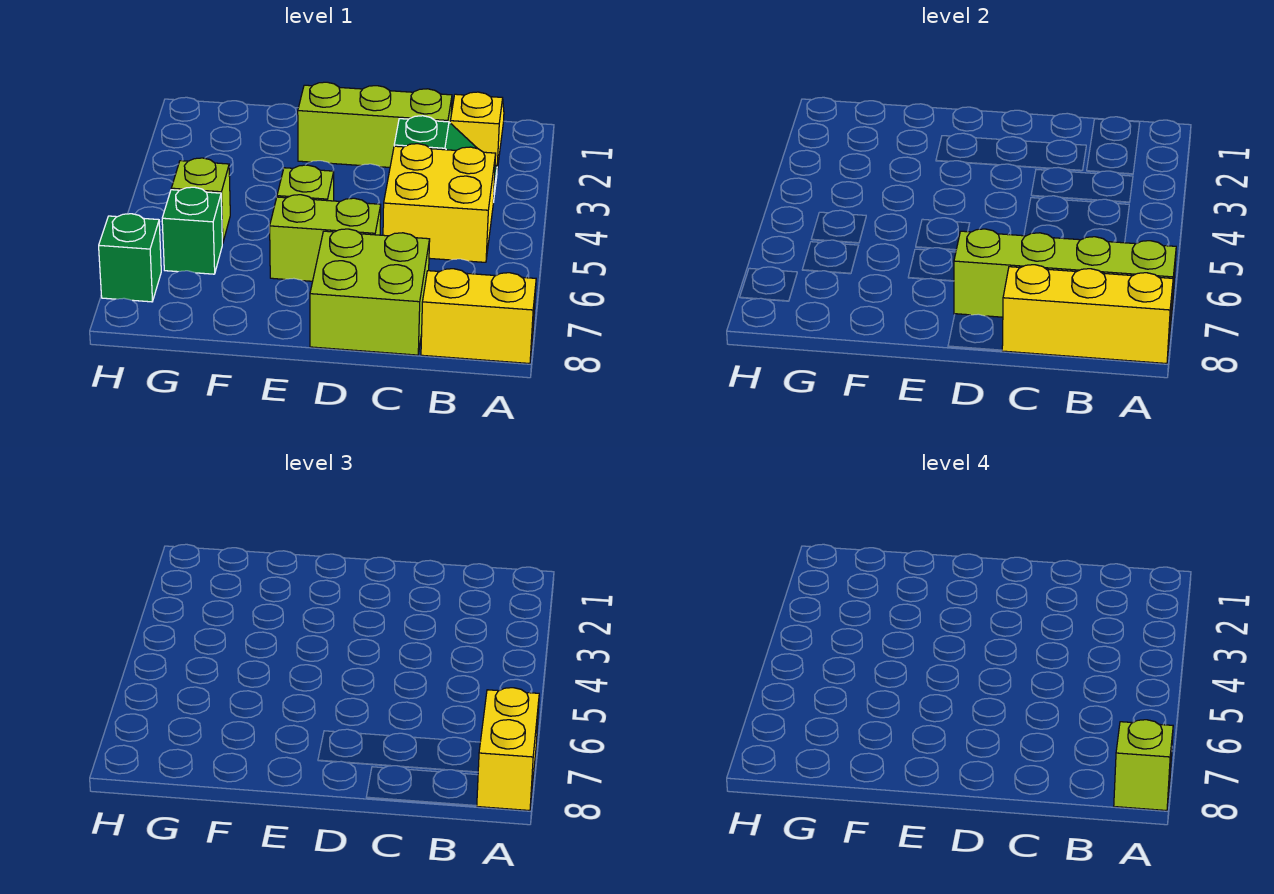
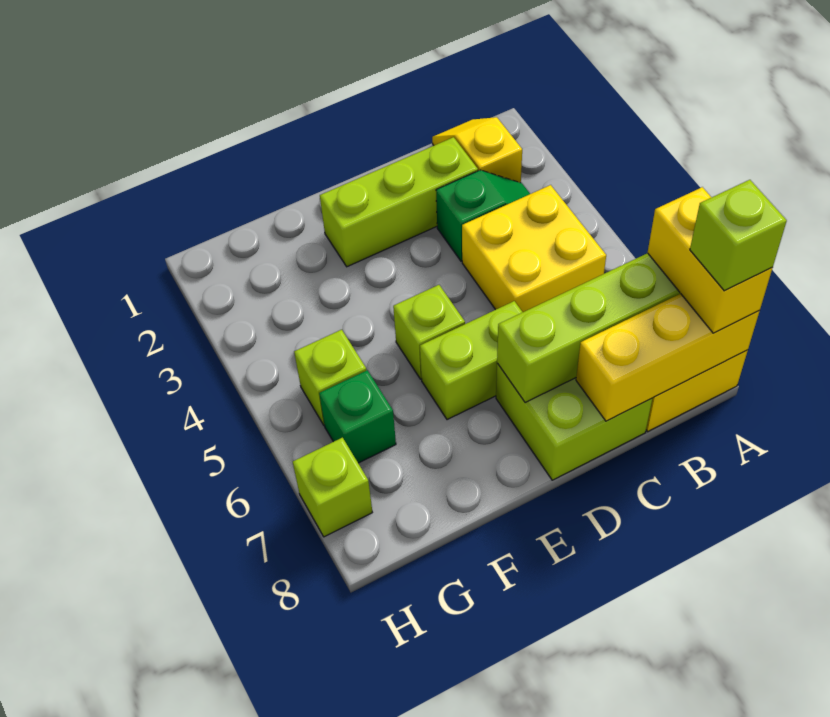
green 1x1 brick [99,214,161,302] -> lime 1x1 brick [293,438,372,537]

